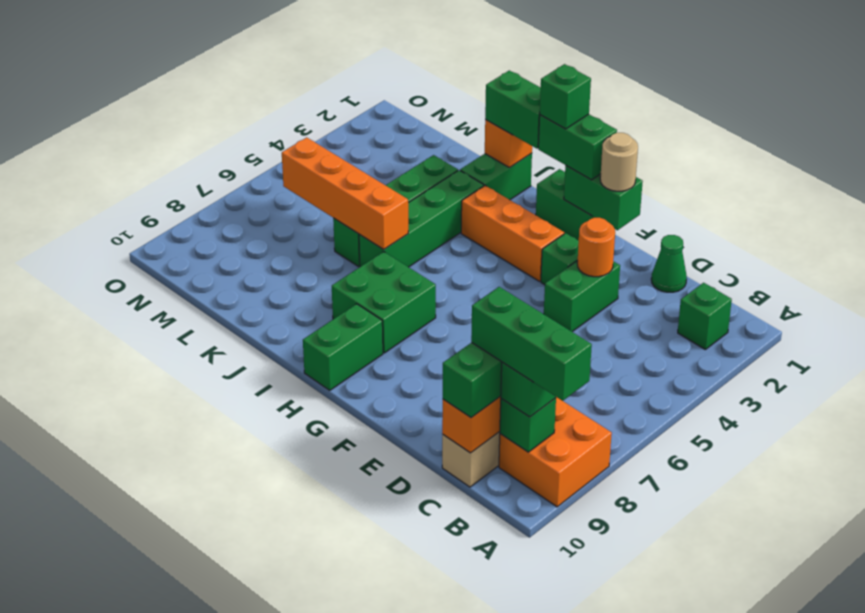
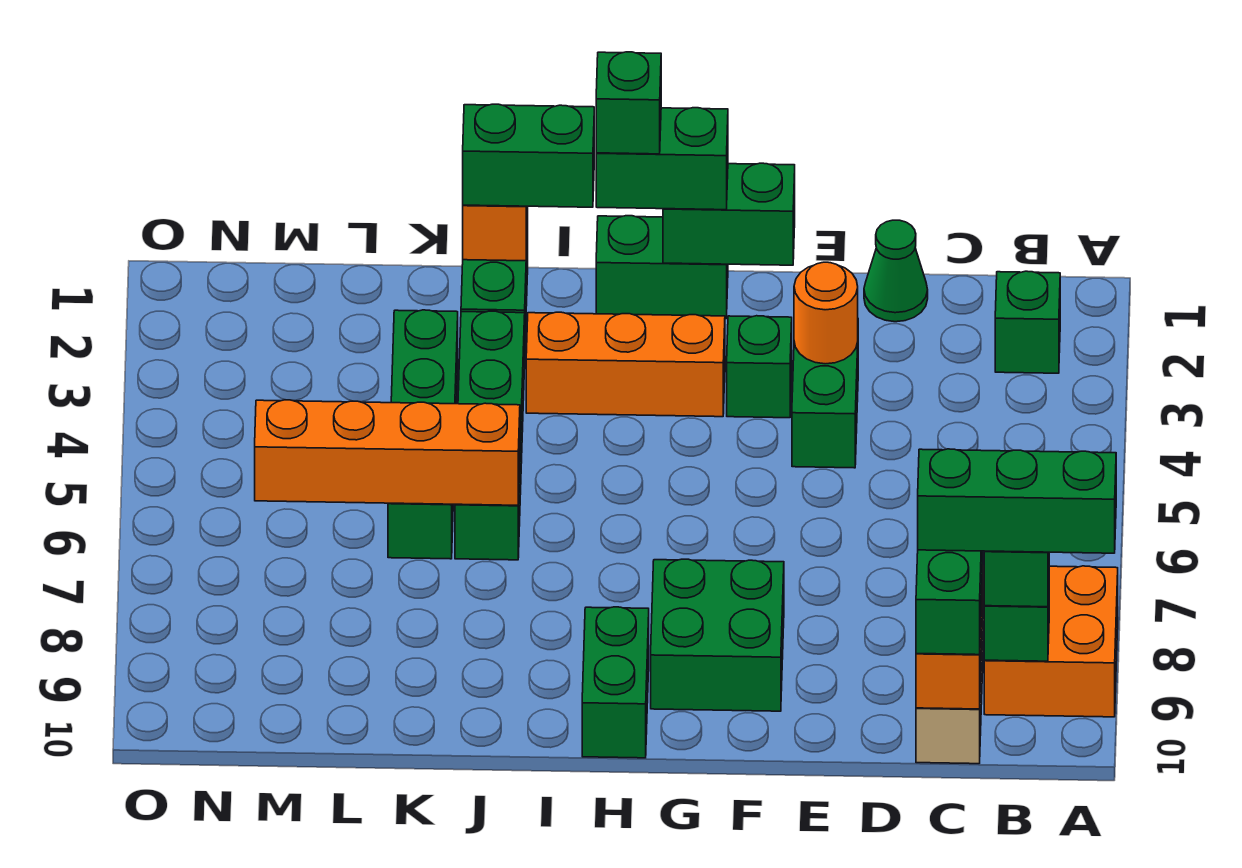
tan 1x1 round brick [600,133,638,191] -> none
green 2x2 brick [332,252,436,353] -> green 2x2 brick moved to [651,559,784,711]

